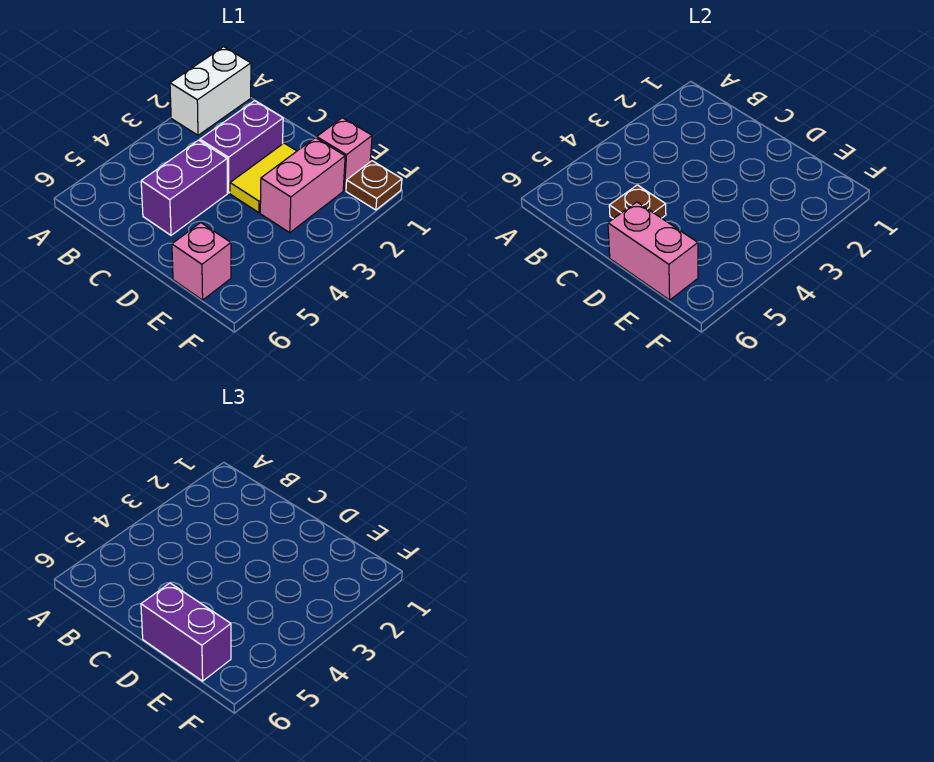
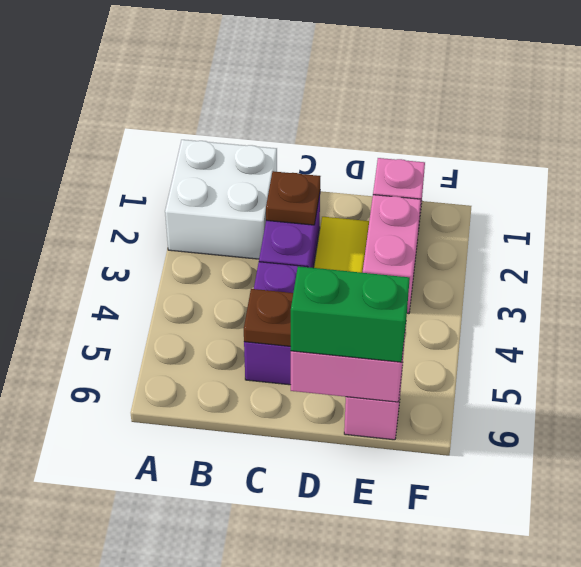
white 1x2 brick [170,47,251,135] -> white 2x2 brick [165,140,277,259]
purple 1x2 brick [141,583,231,681] -> green 1x2 brick [291,266,410,362]
brown 1x1 plate [346,161,402,210] -> brown 1x1 plate moved to [266,171,320,225]

